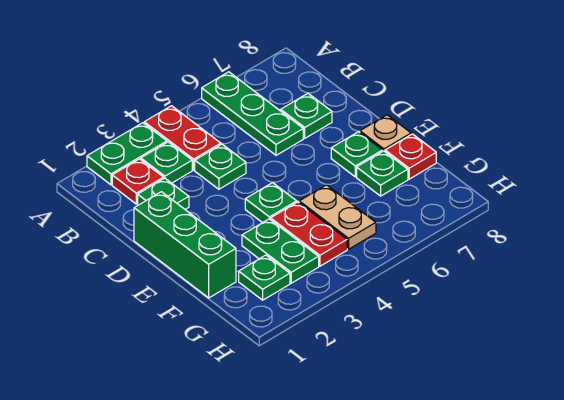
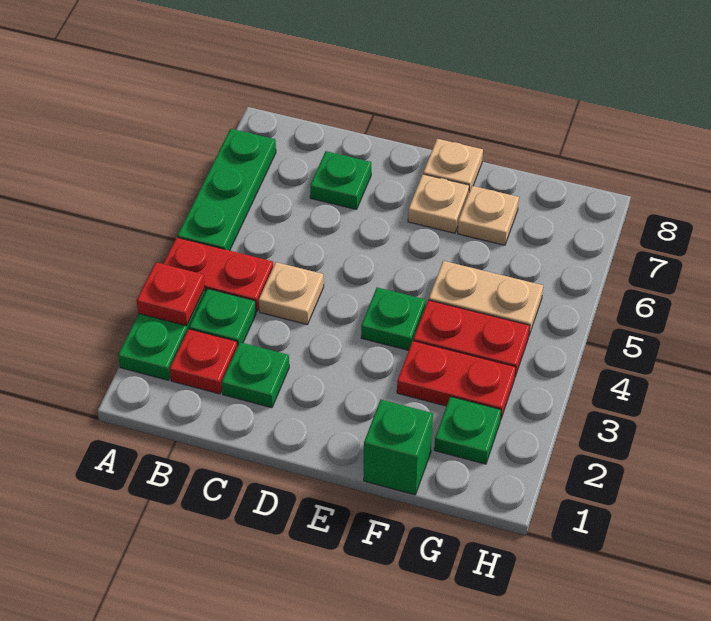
green 1x3 plate [202,72,303,155] -> green 1x3 plate turned to [177,129,276,251]
green 1x1 plate [195,144,246,189] -> tan 1x1 plate [259,262,324,325]
green 1x3 brick [134,192,236,298] -> green 1x1 brick [364,400,433,495]
green 1x1 plate [331,132,383,177] -> tan 1x1 plate [408,174,469,233]
green 1x2 plate [242,219,319,283] -> red 1x2 plate [397,341,516,420]
green 1x1 plate [357,151,408,196] -> tan 1x1 plate [458,186,519,245]
red 1x1 plate [385,134,436,179] -> red 1x1 plate moved to [137,262,205,326]

